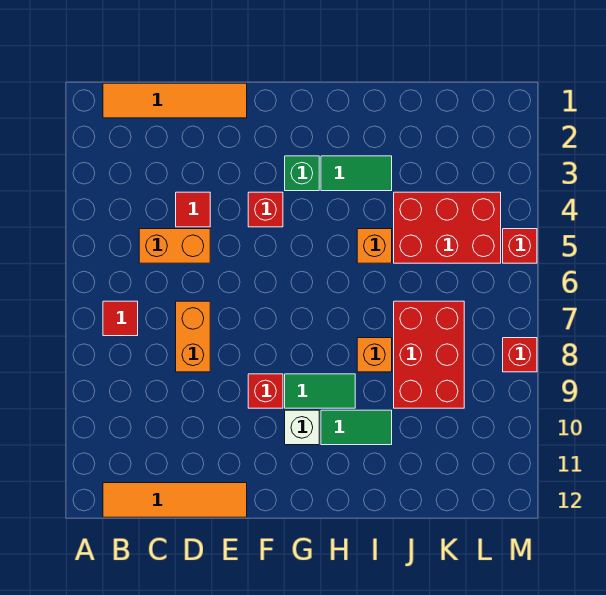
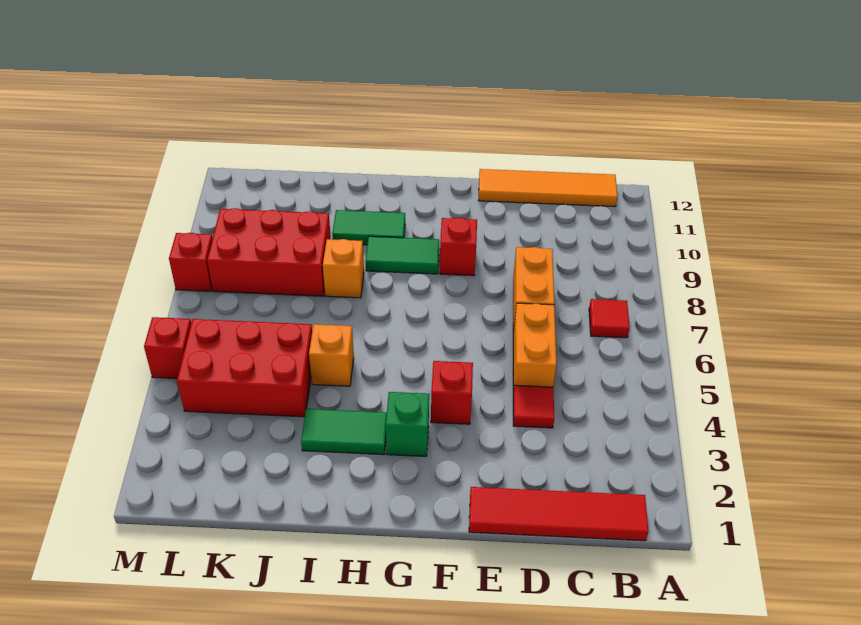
orange 1x4 tile [103,83,247,118] -> red 1x4 tile [469,487,649,541]
orange 1x2 brick [139,229,210,263] -> orange 1x2 brick turned to [513,303,556,393]
white 1x1 brick [285,410,319,445] -> none
red 2x3 brick [394,301,464,408] -> red 2x3 brick turned to [207,208,331,296]

